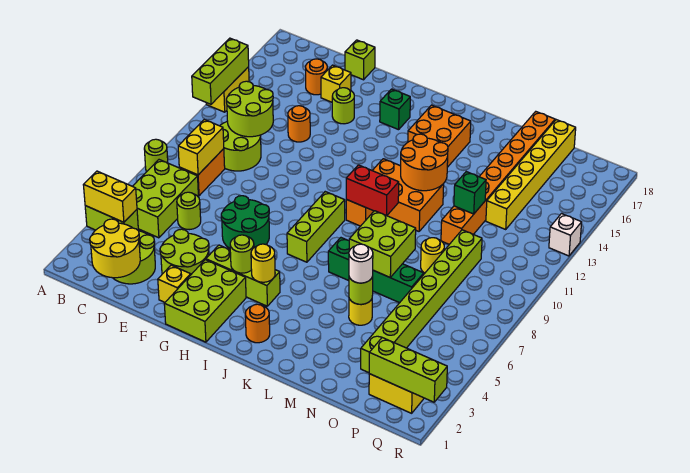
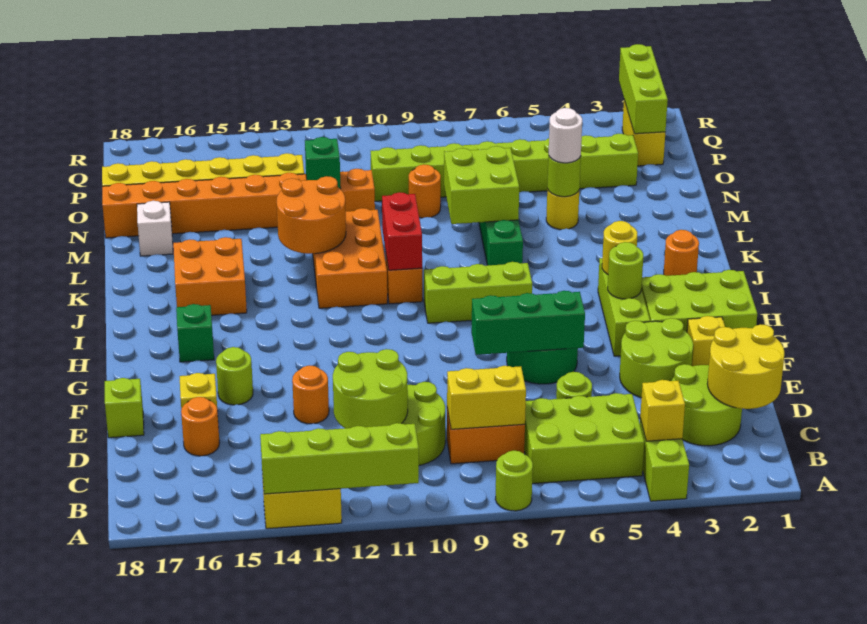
yellow 1x2 brick [83,171,137,222] -> yellow 1x1 brick [640,380,685,441]
lime 1x3 brick [192,38,249,104] -> lime 1x4 brick [260,423,419,494]
none -> green 1x3 brick [472,291,585,355]
yellow 1x1 round brick [421,238,444,273] -> orange 1x1 round brick [409,164,441,218]
white 1x1 brick [549,214,582,256] -> white 1x1 brick moved to [137,201,173,256]

